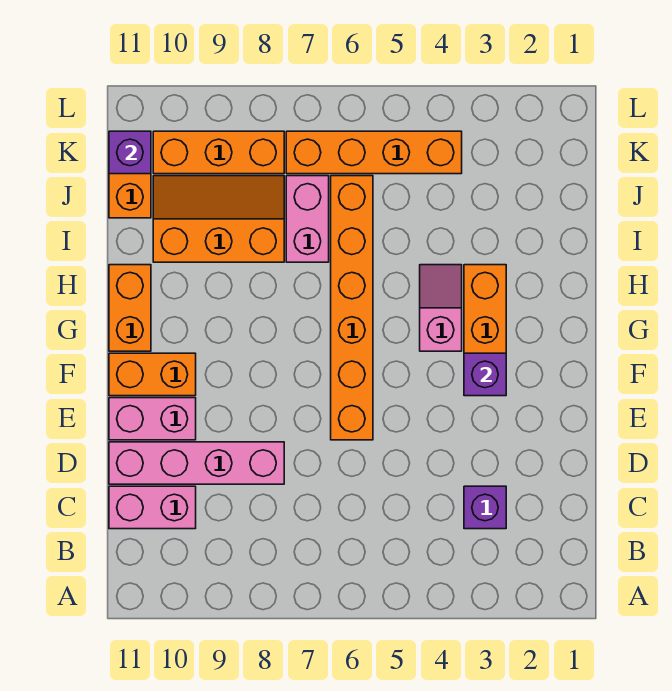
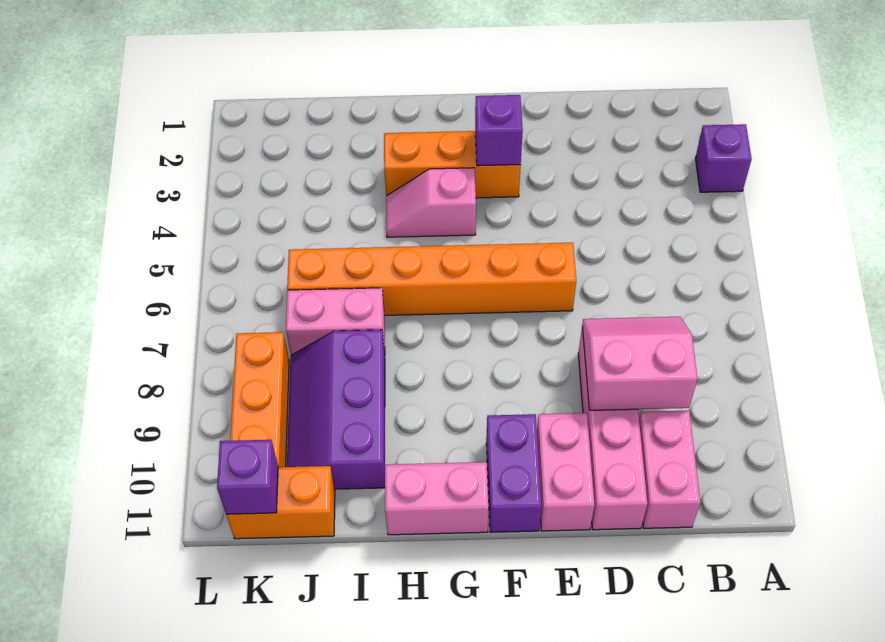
purple 1x1 brick [464,486,506,529] -> purple 1x1 brick moved to [695,124,752,192]
none -> pink 2x2 slope [582,317,697,410]
orange 1x2 brick [109,353,196,396] -> purple 1x2 brick [486,414,542,532]
orange 1x2 brick [109,265,151,351] -> pink 1x2 brick [385,462,489,535]
orange 2x3 slope [153,176,284,262] -> purple 2x3 slope [287,330,385,489]
orange 1x4 brick [286,131,462,174] -> none

